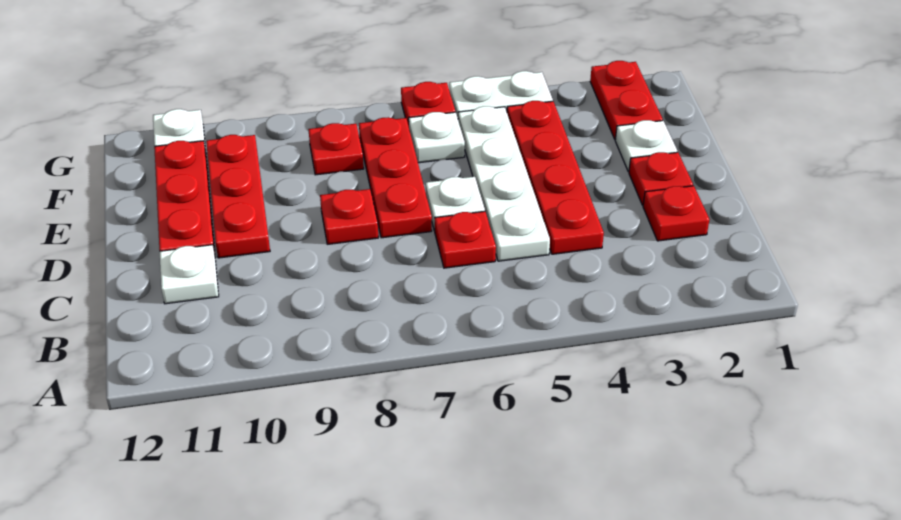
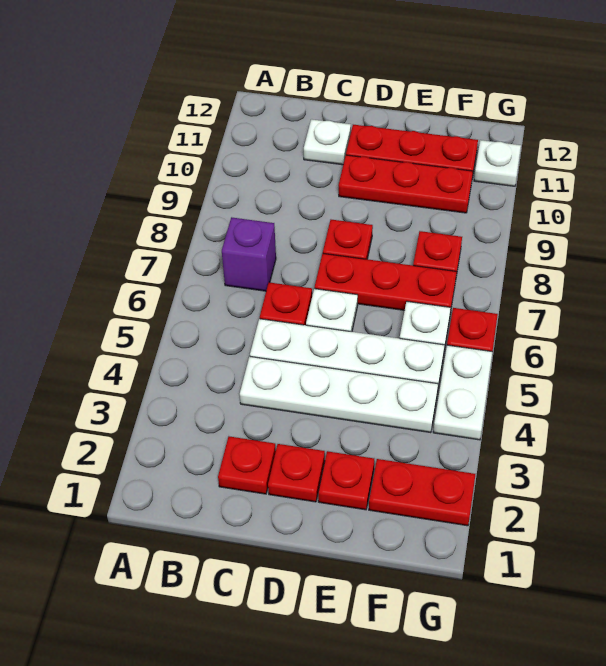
none -> purple 1x1 brick [222,217,276,291]
red 1x4 plate [507,101,604,254] -> white 1x4 plate [240,357,438,433]
white 1x1 plate [615,120,677,172] -> red 1x1 plate [318,451,374,510]

